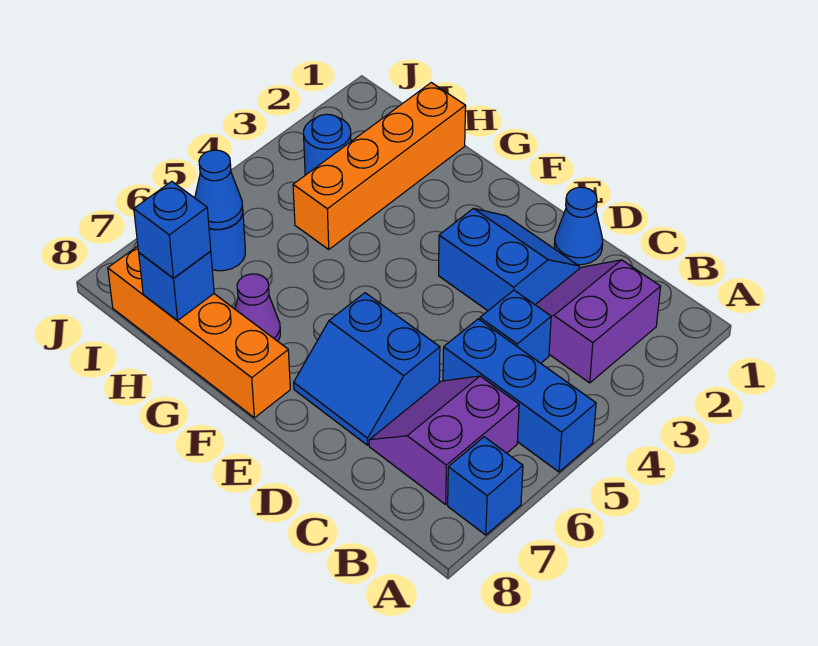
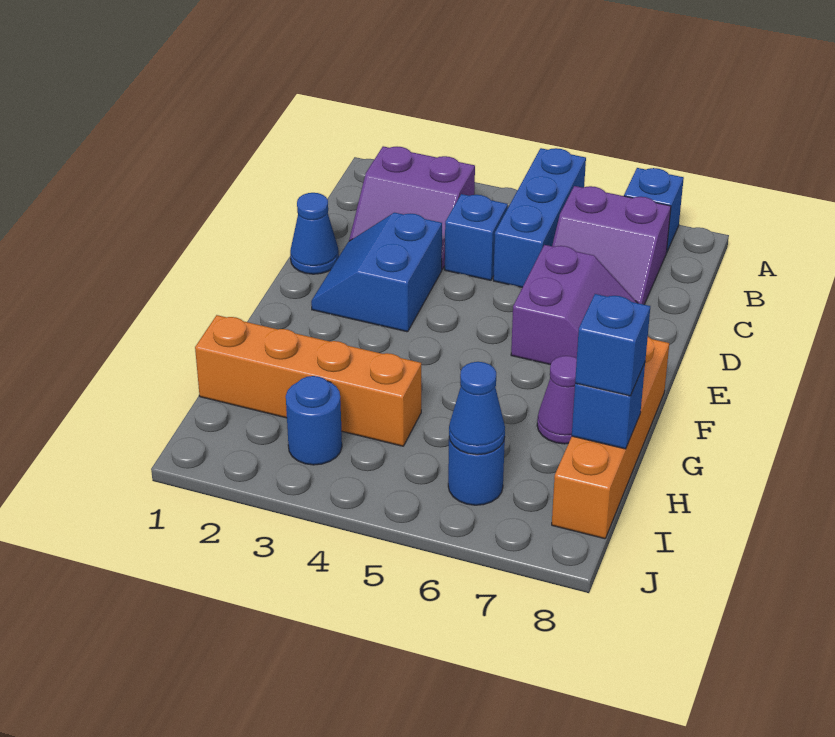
blue 2x2 slope [294,293,440,445] -> purple 2x2 slope [511,245,637,365]

